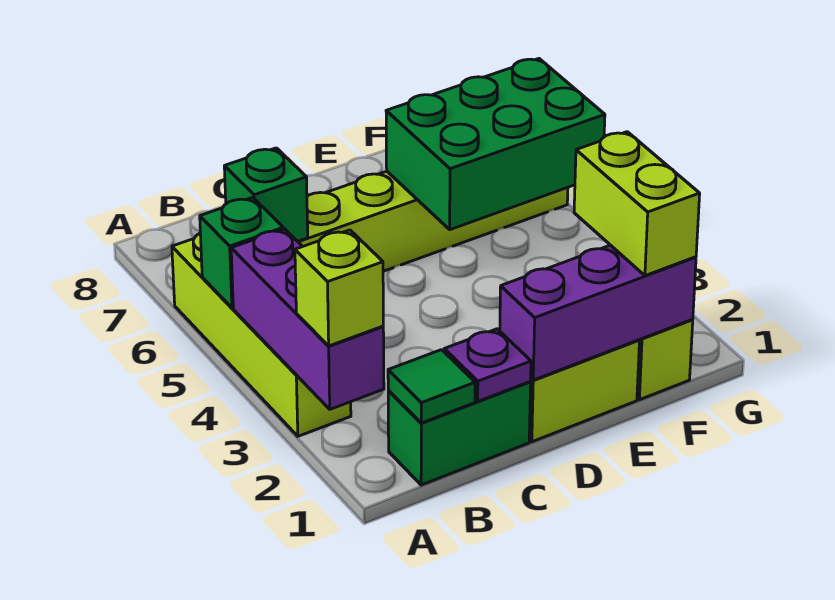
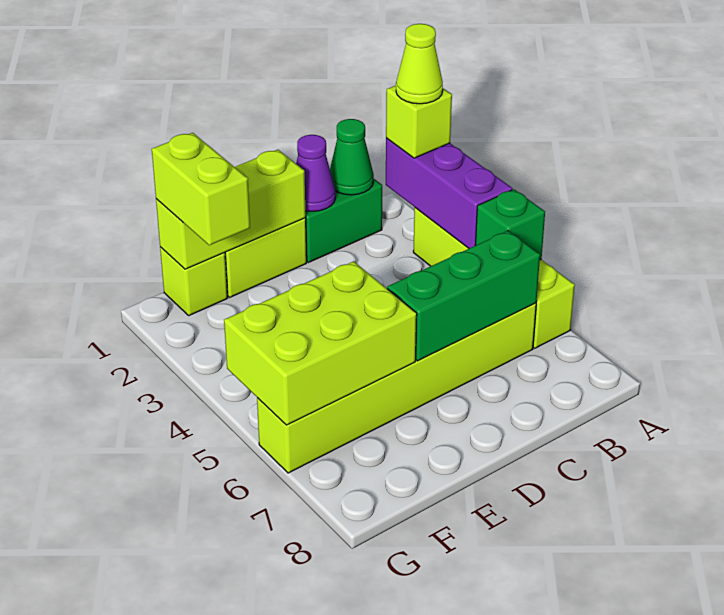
none -> lime 1x1 cone [396,24,443,104]
green 1x1 tile [388,350,475,423] -> green 1x1 cone [330,119,374,195]
green 1x1 brick [224,148,308,241] -> green 1x3 brick [387,231,540,361]
purple 1x1 plate [444,329,531,401] -> purple 1x1 cone [296,135,335,211]
purple 1x3 brick [500,245,696,380] -> lime 1x3 brick [156,150,306,269]
green 2x3 brick [386,59,605,230] -> lime 2x3 brick [224,261,417,425]

